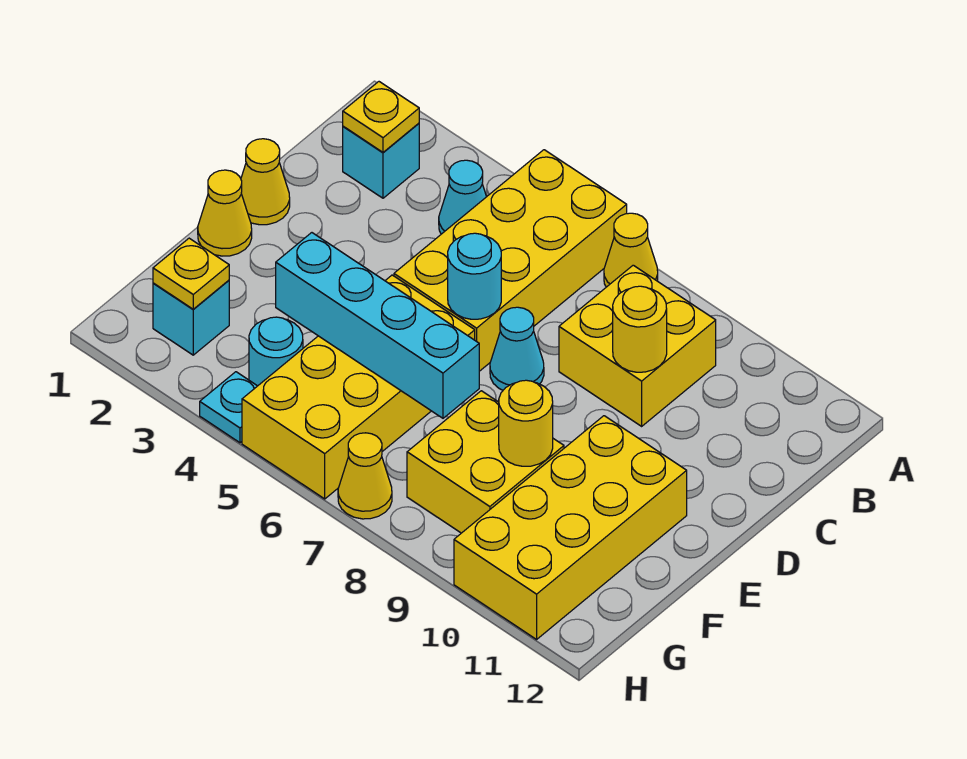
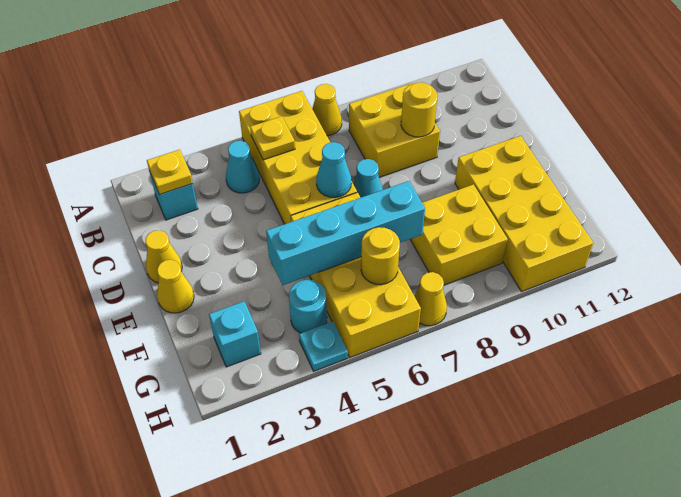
cyan 1x1 round brick [448,233,501,319] -> cyan 1x1 cone [316,142,351,198]
yellow 1x1 round brick [499,380,553,466] -> yellow 1x1 round brick moved to [361,227,400,285]
yellow 1x1 plate [153,238,229,309] -> yellow 1x1 plate moved to [250,116,295,160]

